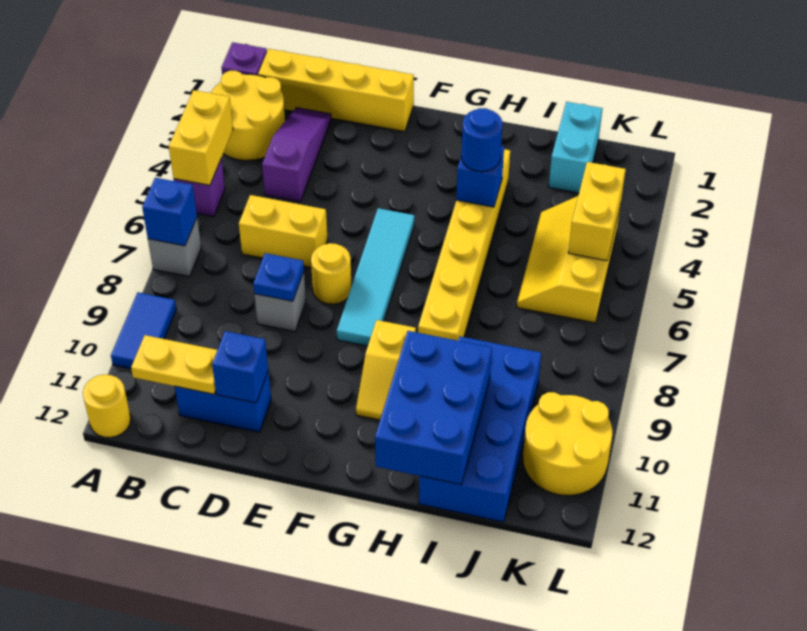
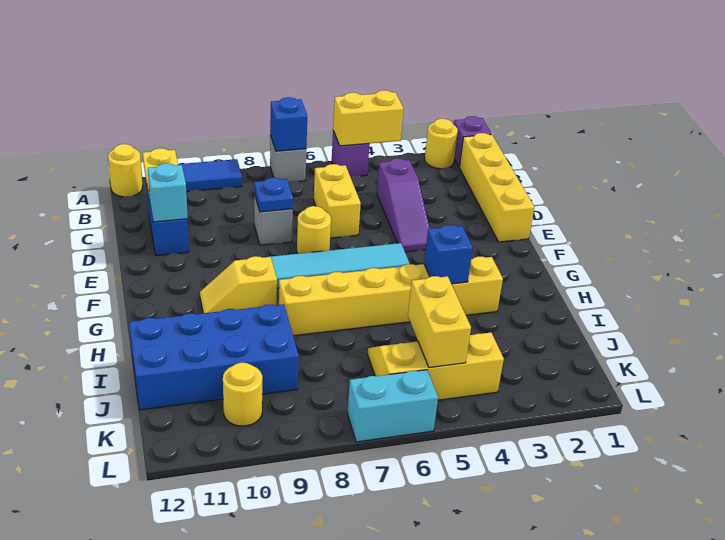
yellow 2x2 round brick [211,71,285,160] -> yellow 1x1 round brick [425,119,458,169]
purple 1x3 slope [262,108,331,202] -> purple 1x3 slope turned to [377,158,430,252]
blue 1x1 brick [212,331,268,403] -> cyan 1x1 brick [148,163,188,222]
blue 1x1 round brick [461,108,503,172] -> none
blue 2x3 brick [375,331,492,484] -> none
cyan 1x2 brick [549,102,603,193] -> cyan 1x2 brick moved to [347,370,438,442]
yellow 1x2 brick [568,162,626,261] -> yellow 1x2 brick turned to [408,276,471,368]
yellow 2x2 round brick [523,392,613,495] -> yellow 1x1 round brick [223,363,262,426]

